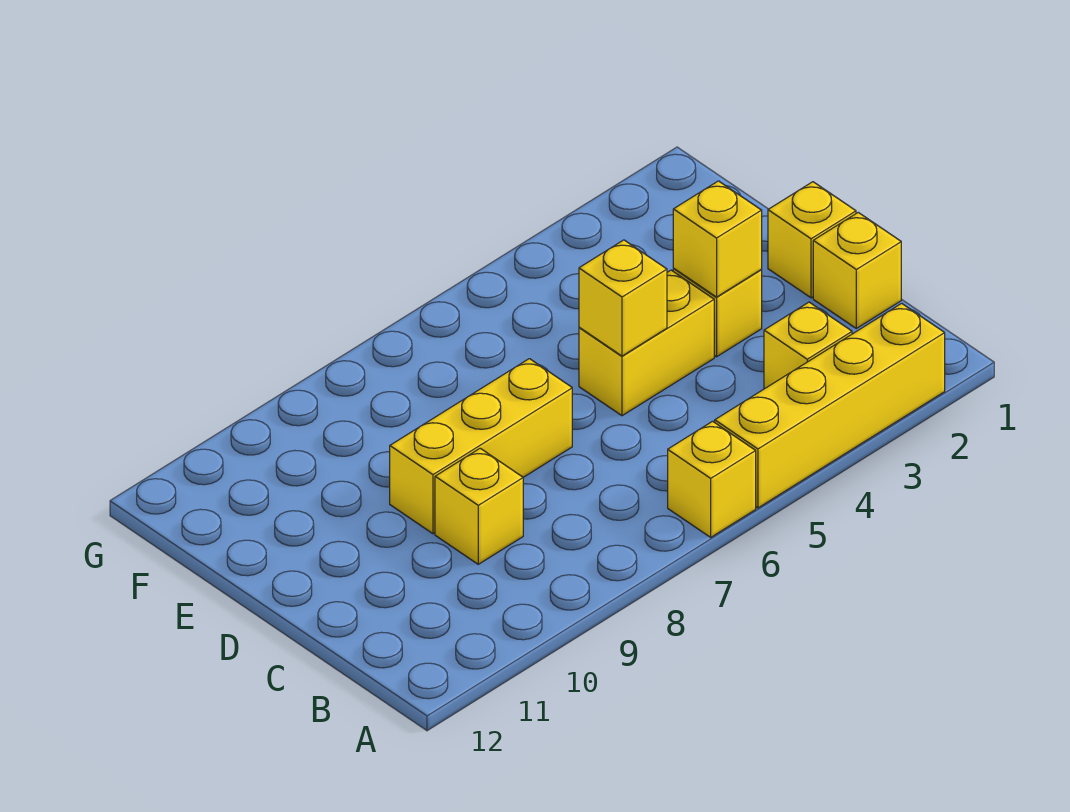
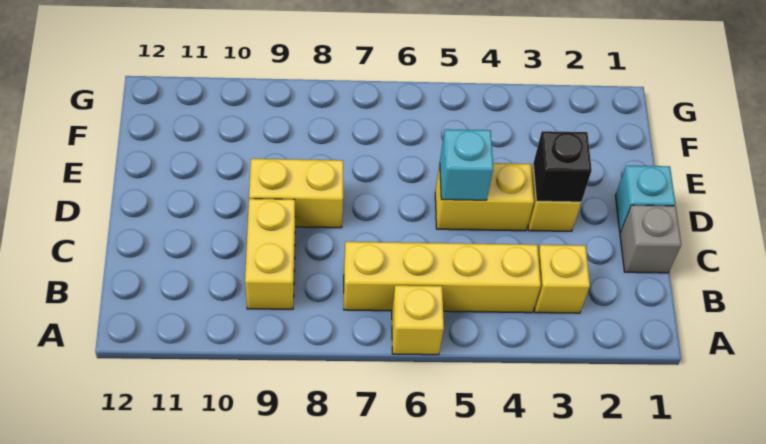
yellow 1x4 brick [715,303,945,508] -> yellow 1x4 brick moved to [344,242,541,313]
yellow 1x1 brick [813,212,901,328] -> grey 1x1 brick [620,205,681,273]
yellow 1x1 brick [435,448,523,564] -> yellow 1x2 brick [245,199,295,309]
yellow 1x1 brick [768,182,856,298] -> cyan 1x1 brick [615,166,676,232]
yellow 1x1 brick [673,181,762,297] -> black 1x1 brick [533,131,592,202]
yellow 1x1 brick [579,240,667,356] -> cyan 1x1 brick [440,129,493,200]
yellow 1x3 brick [390,359,572,534] -> yellow 1x2 brick [249,159,343,228]

